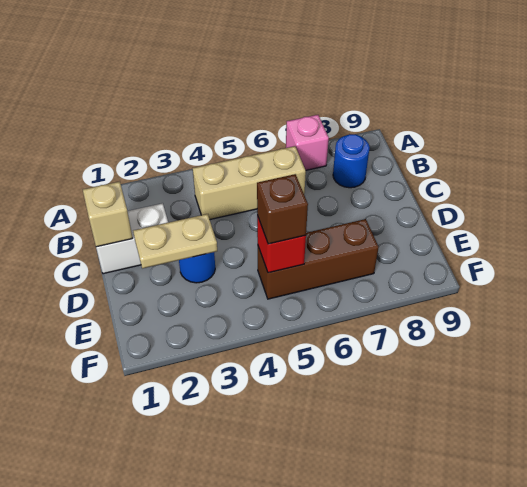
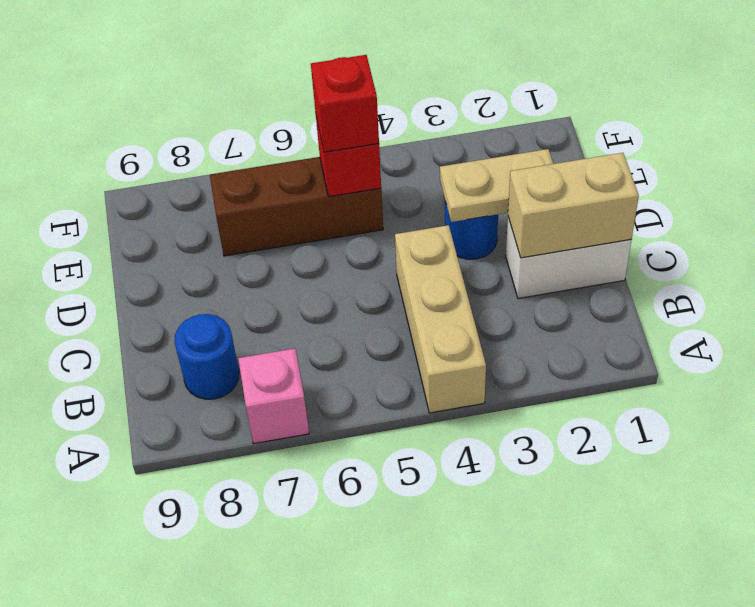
tan 1x3 brick [193,146,306,219] -> tan 1x3 brick turned to [395,225,486,413]
tan 1x1 brick [83,182,132,247] -> tan 1x2 brick [508,153,639,258]
brown 1x1 brick [257,174,308,244] -> red 1x1 brick [311,55,379,152]

